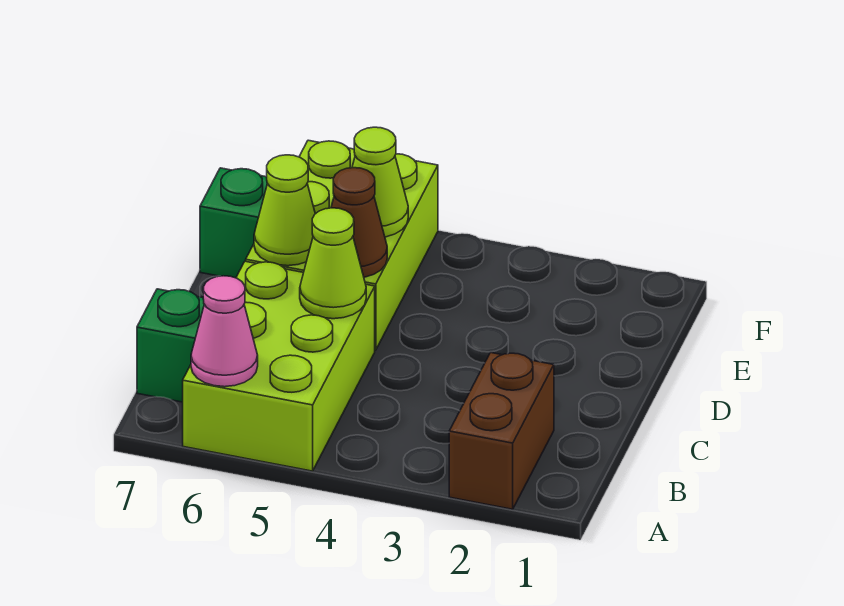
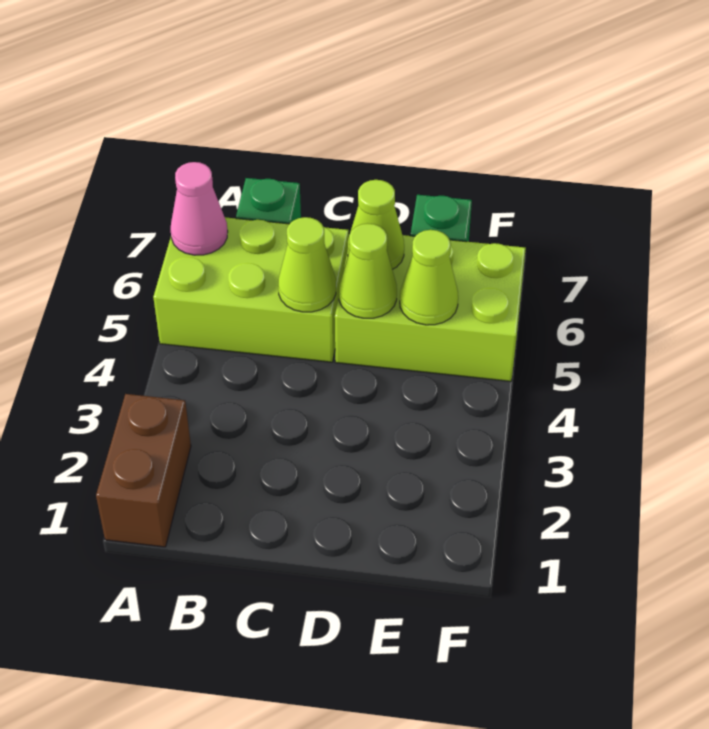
brown 1x2 brick [449,353,554,509] -> brown 1x2 brick turned to [96,394,191,547]
brown 1x1 cone [331,168,387,277] -> lime 1x1 cone [339,223,397,318]

